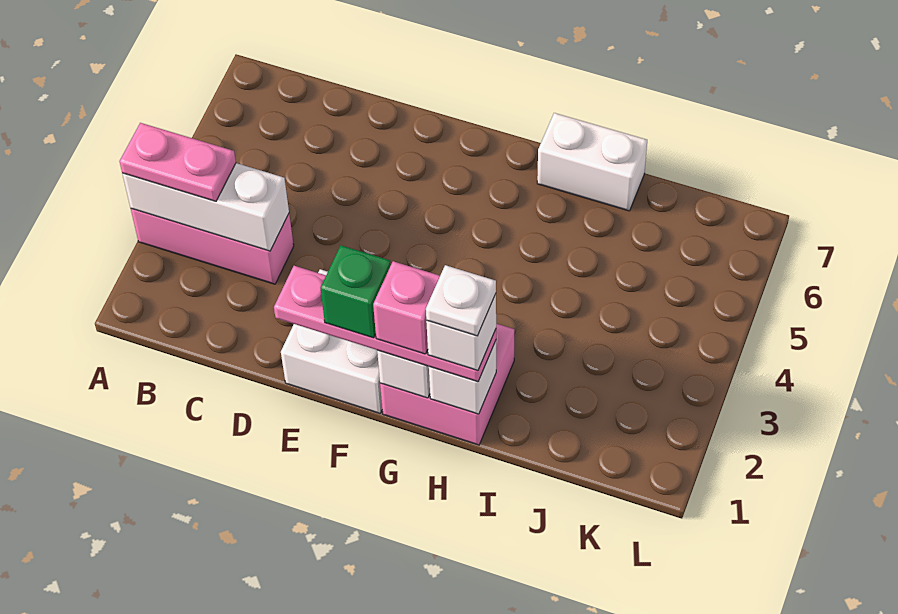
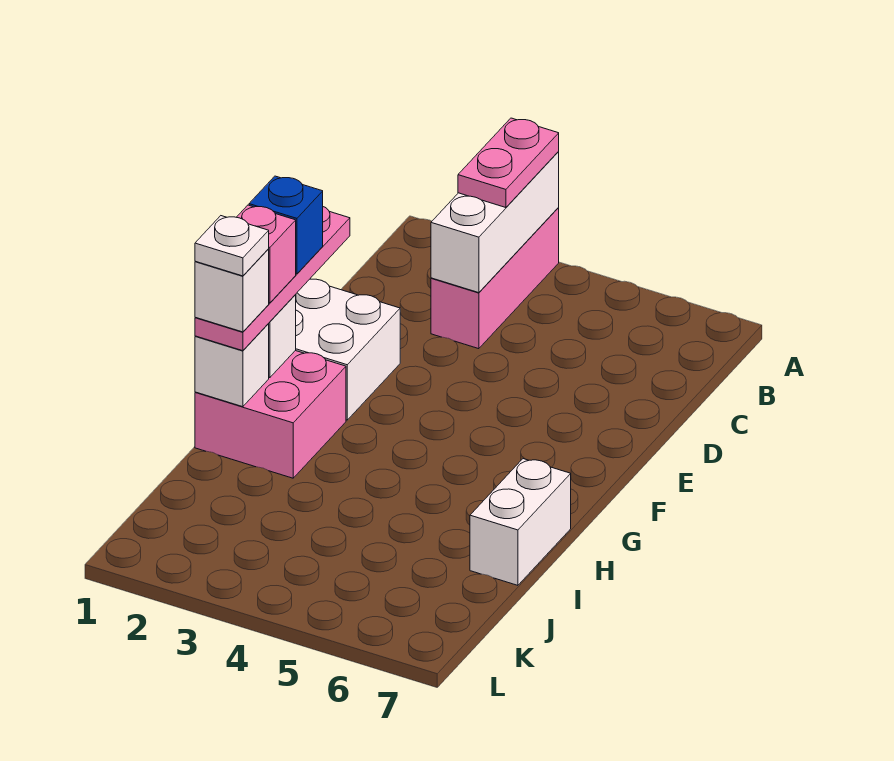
green 1x1 brick [321,245,391,338] -> blue 1x1 brick [249,176,323,274]

